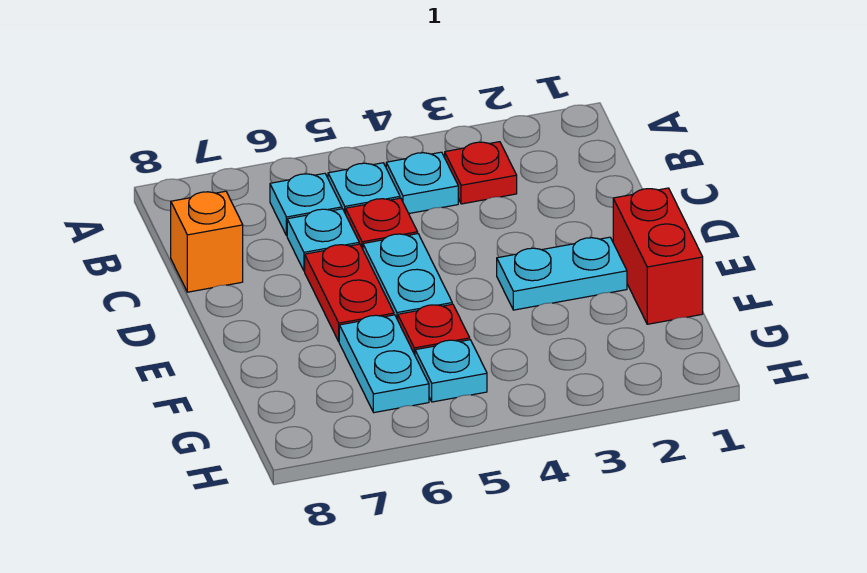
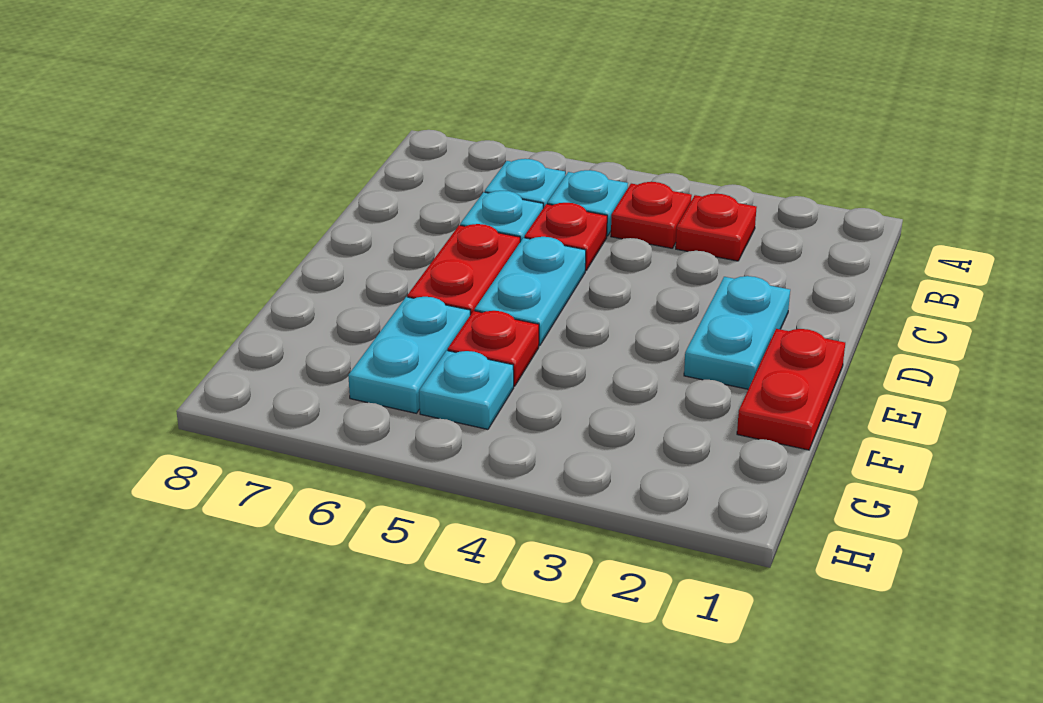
cyan 1x1 plate [386,152,458,213] -> red 1x1 plate [611,182,692,248]
orange 1x1 brick [171,191,243,292] -> none
red 1x2 brick [613,188,703,324] -> red 1x2 plate [737,329,845,450]
cyan 1x2 plate [497,237,627,310] -> cyan 1x2 plate turned to [684,276,790,389]

